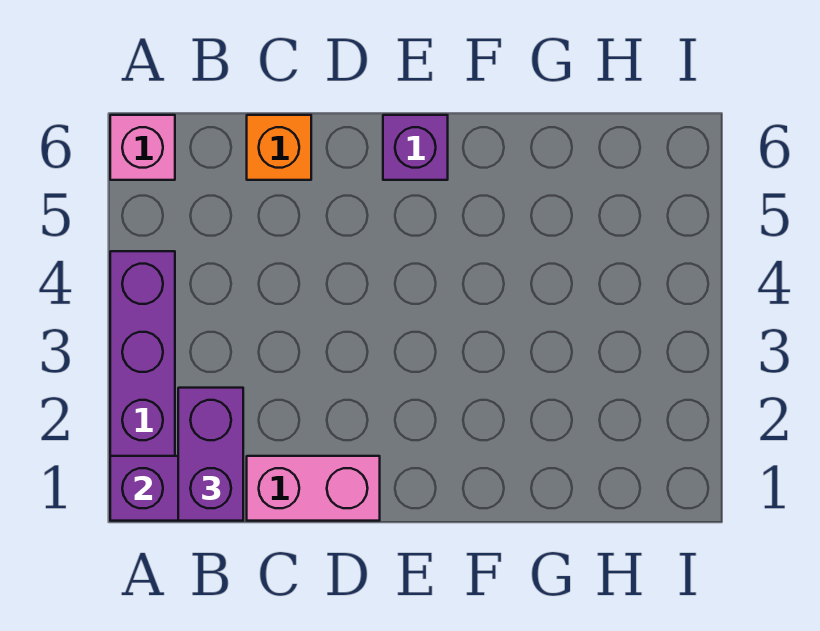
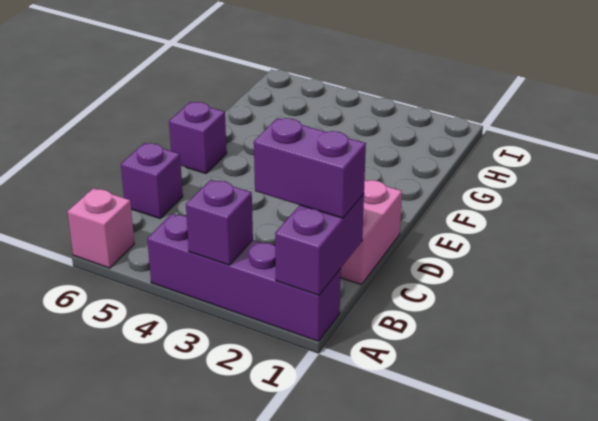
none -> purple 1x1 brick [186,180,253,265]
orange 1x1 brick [247,115,311,180] -> purple 1x1 brick [121,143,183,218]

